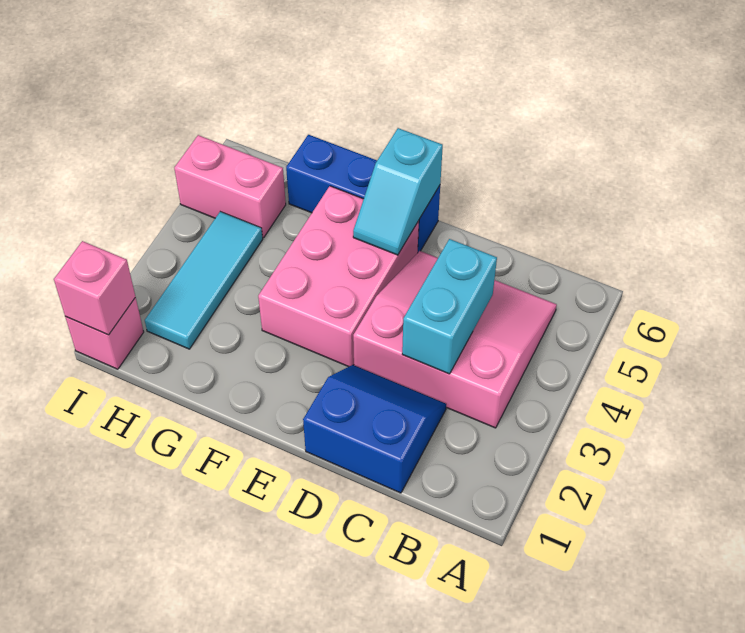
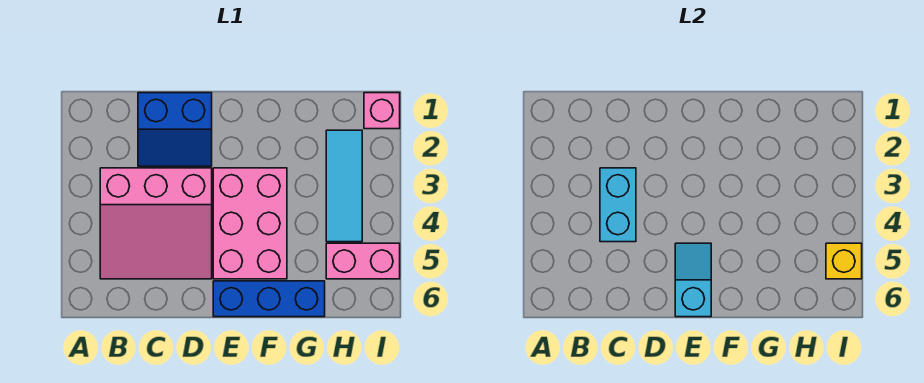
pink 1x1 brick [54,241,135,335] -> none
none -> yellow 1x1 brick [826,243,862,279]

